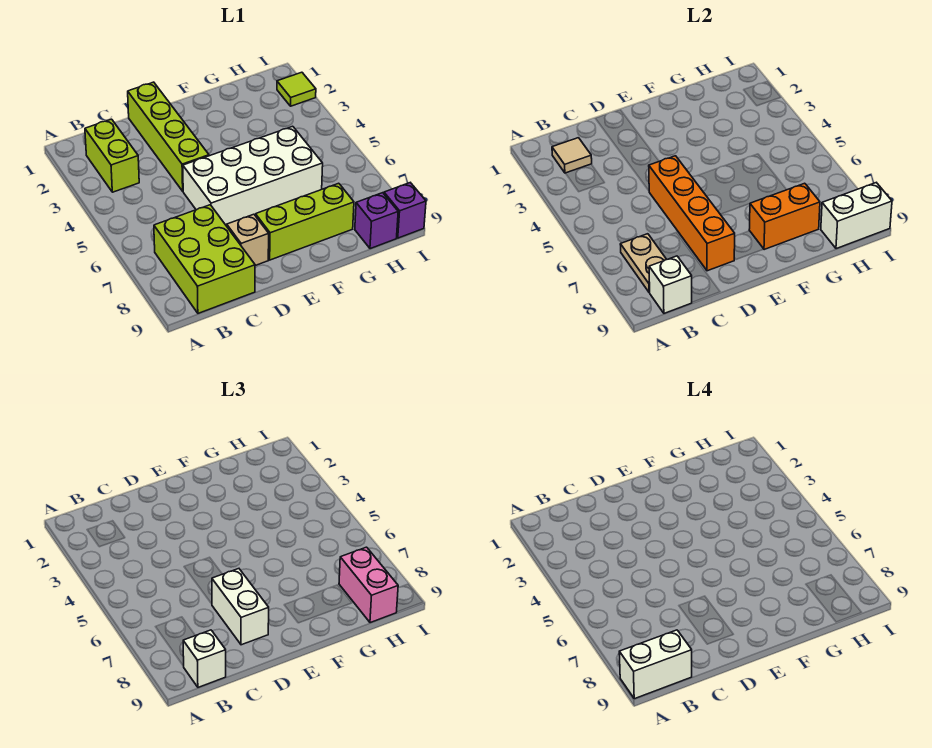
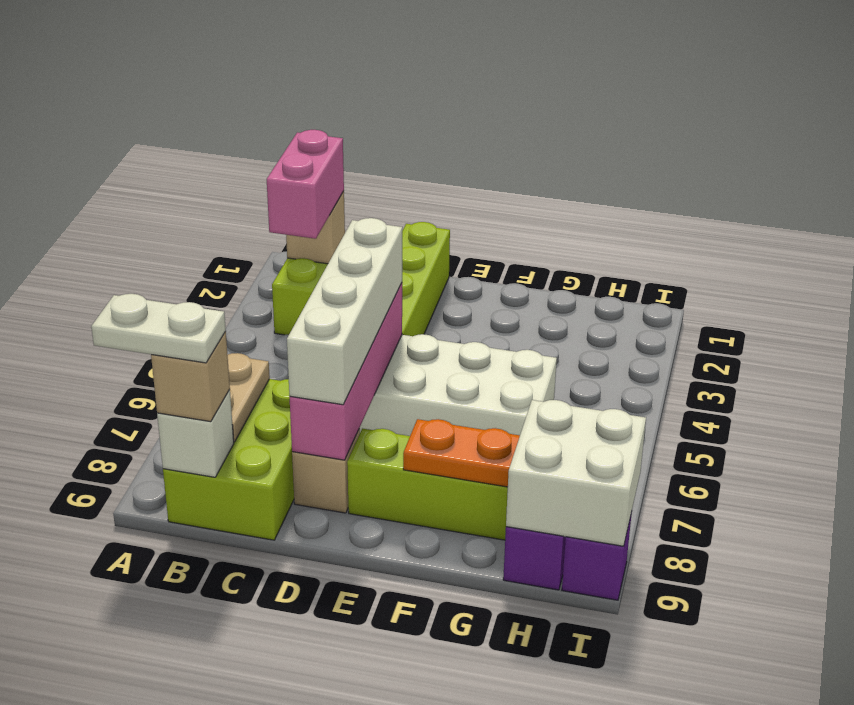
white 1x2 brick [619,630,692,699] -> white 1x2 plate [91,294,226,363]
tan 1x1 tile [552,138,592,173] -> tan 1x1 brick [286,191,345,264]
white 1x1 brick [183,630,226,687] -> tan 1x1 brick [151,331,230,422]
orange 1x4 brick [649,156,735,271] -> pink 1x4 brick [289,283,402,460]
white 1x2 brick [212,569,269,645] -> white 1x4 brick [287,218,402,405]
orange 1x2 brick [749,183,820,250] -> orange 1x2 plate [403,419,520,487]
pink 1x2 brick [339,547,398,623] -> pink 1x2 brick moved to [267,130,344,239]
white 1x2 brick [821,183,892,249] -> white 2x2 brick [506,400,646,546]
lime 1x1 tile [277,72,316,106] -> none

